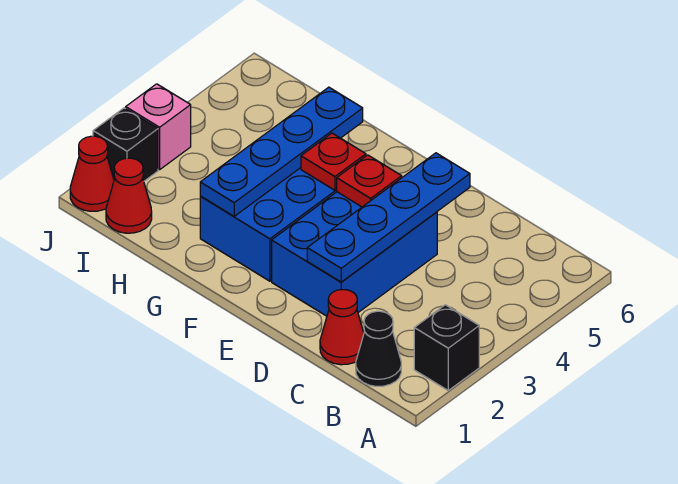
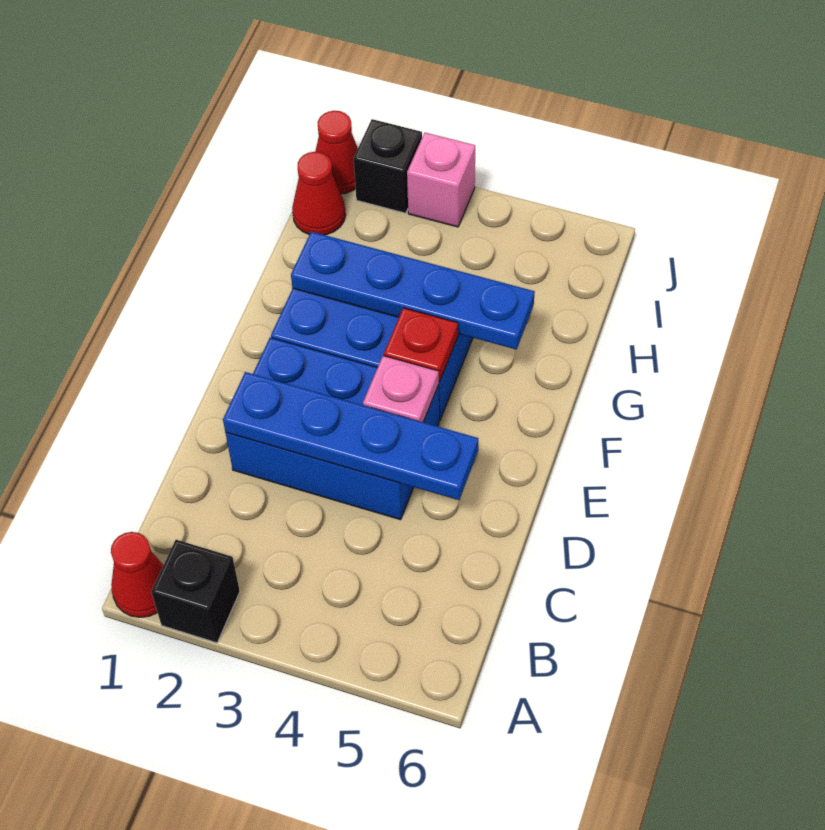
black 1x1 cone [356,311,401,386] -> none
red 1x1 cone [320,290,364,365] -> red 1x1 cone moved to [111,532,163,617]
red 1x1 plate [336,155,402,207] -> pink 1x1 plate [363,356,439,422]

